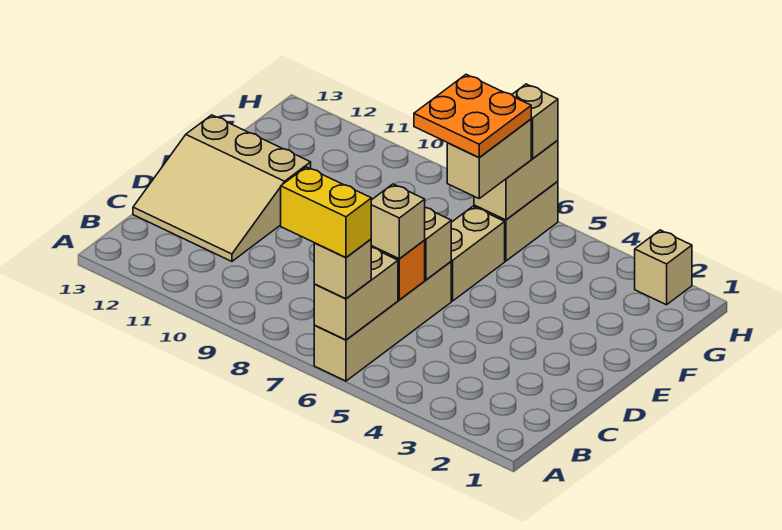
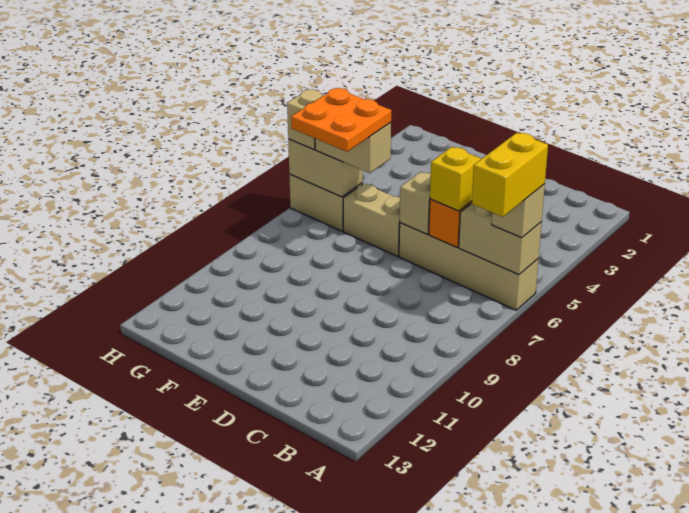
tan 1x1 brick [371,184,425,259] -> yellow 1x1 brick [430,147,481,211]
tan 3x3 slope [133,115,311,261] -> none
tan 1x1 brick [635,230,692,305] -> none

